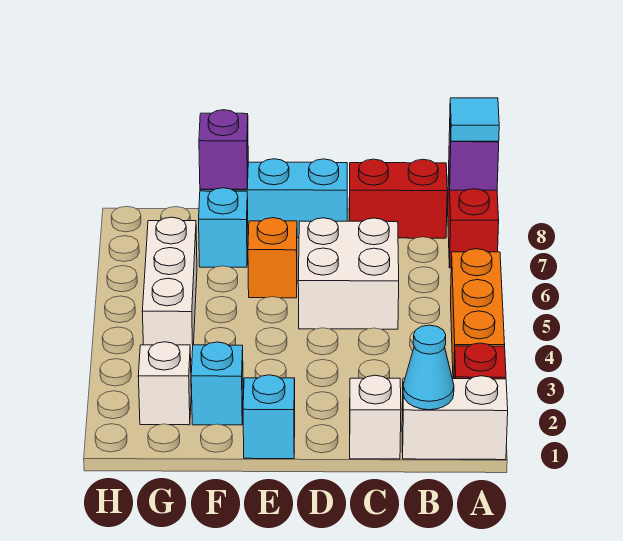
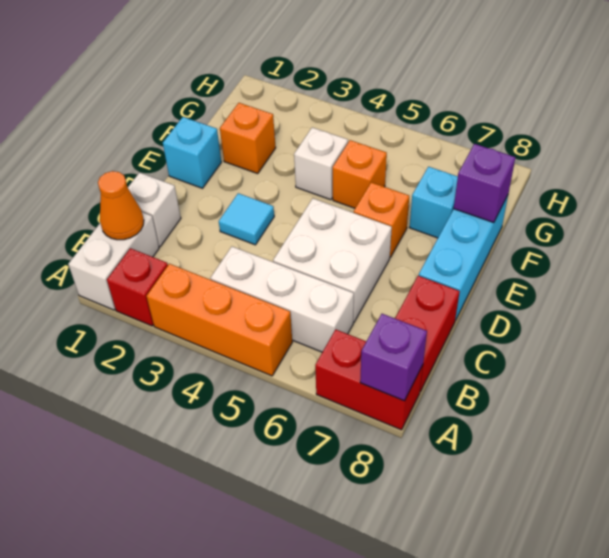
cyan 1x1 tile [450,98,499,141] -> cyan 1x1 tile moved to [219,193,274,245]
cyan 1x1 cone [403,325,454,410] -> orange 1x1 cone [98,171,144,240]
cyan 1x1 brick [191,342,243,425] -> orange 1x1 brick [220,103,276,174]
none -> orange 1x1 brick [333,140,387,208]
white 1x1 brick [138,342,191,425] -> white 1x1 brick moved to [294,127,348,200]
white 1x3 brick [142,217,197,360] -> white 1x3 brick moved to [210,247,354,352]

